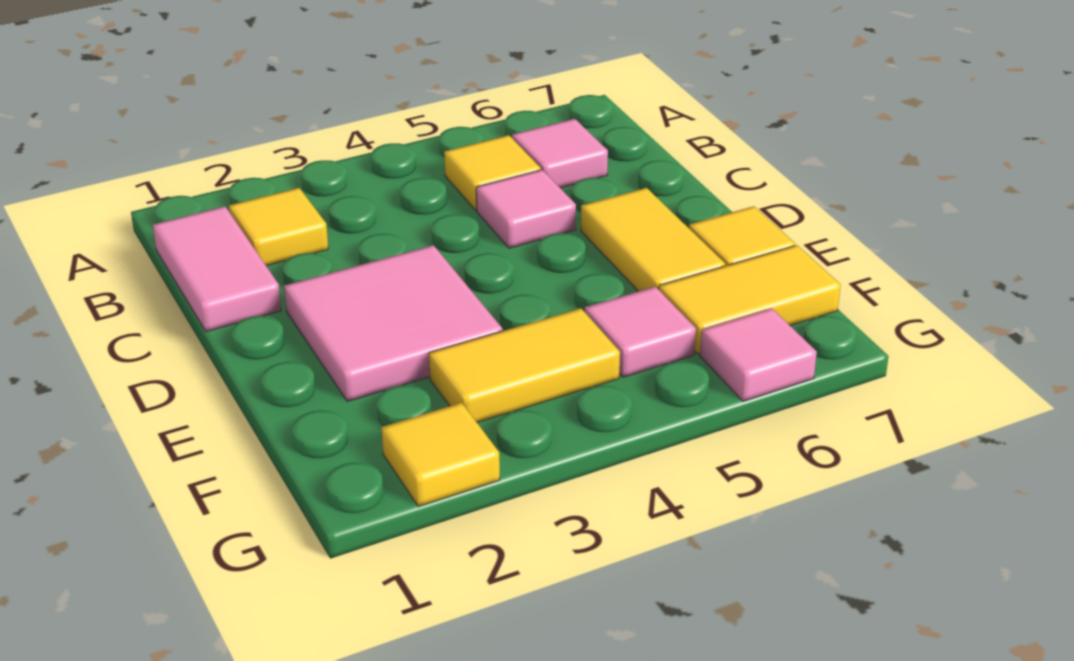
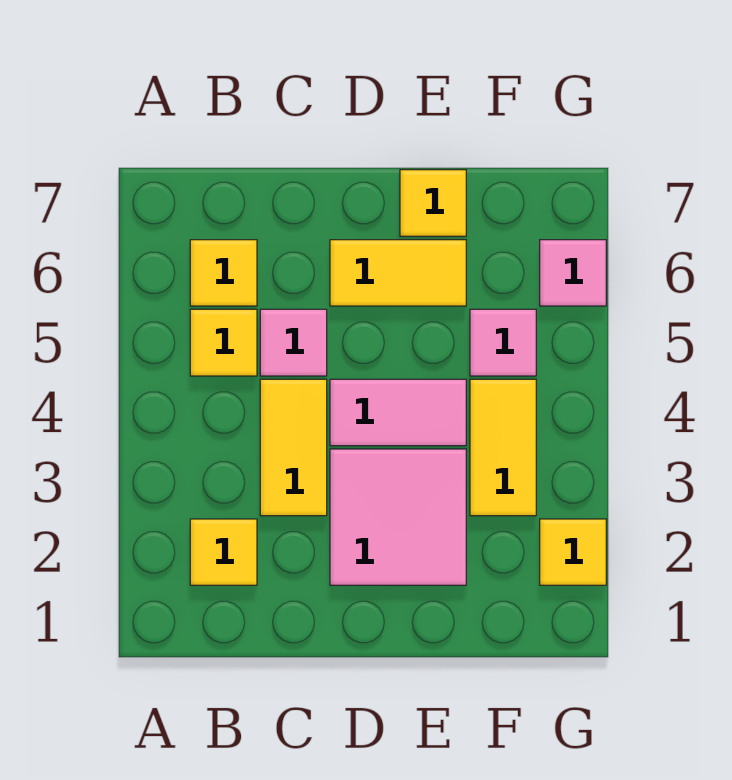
pink 1x2 tile [153,206,281,331] -> pink 1x2 tile moved to [330,379,466,446]
pink 1x1 tile [512,119,608,188] -> yellow 1x1 tile [190,240,257,306]
yellow 1x2 tile [659,245,841,354] -> yellow 1x2 tile moved to [260,379,327,516]

